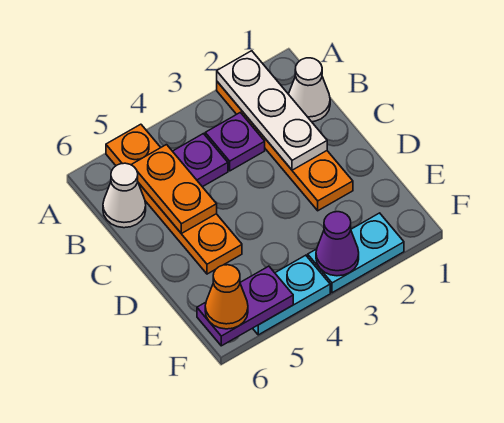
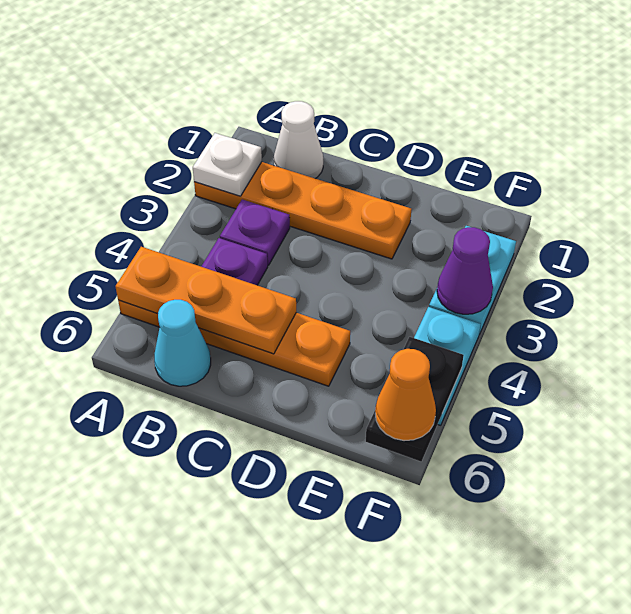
white 1x3 plate [217,51,327,170] -> white 1x1 plate [193,133,262,196]
orange 1x2 plate [132,145,217,233] -> orange 1x3 plate [115,247,296,354]
white 1x1 cone [103,163,146,228] -> cyan 1x1 cone [154,300,211,386]
purple 1x2 plate [197,266,293,346] -> black 1x2 plate [366,337,464,461]

